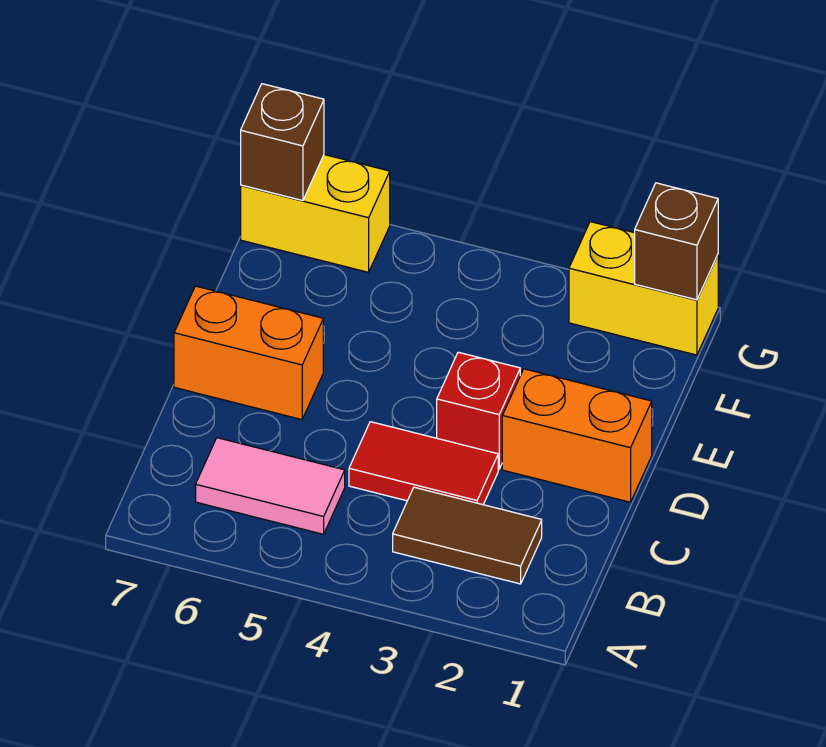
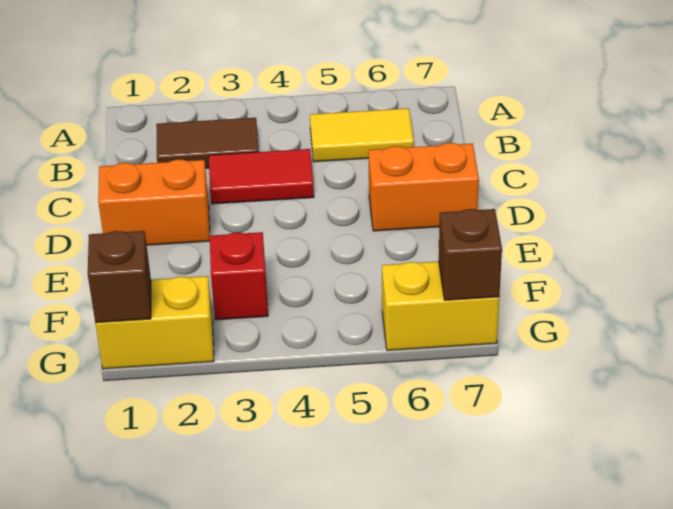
pink 1x2 tile [196,438,345,534] -> yellow 1x2 tile [310,108,414,162]
red 1x1 brick [437,352,520,469] -> red 1x1 brick moved to [210,232,268,320]

